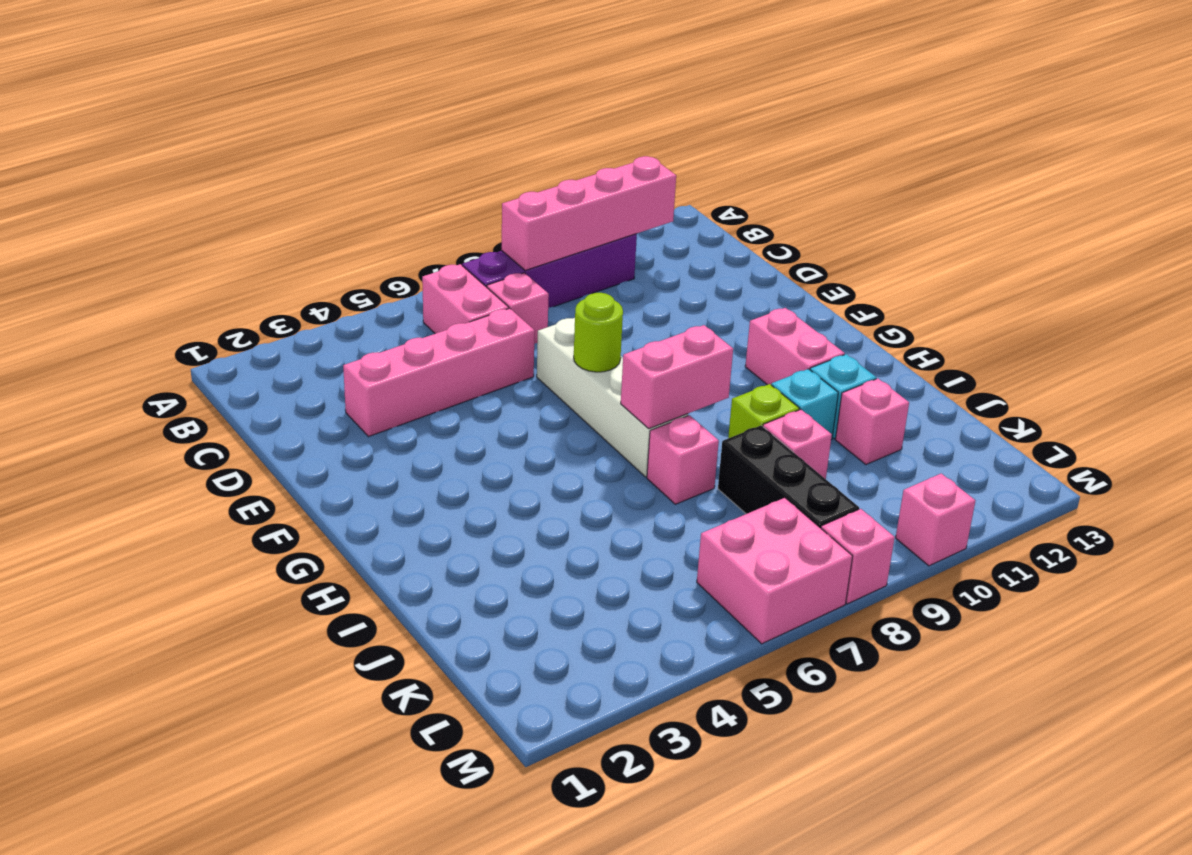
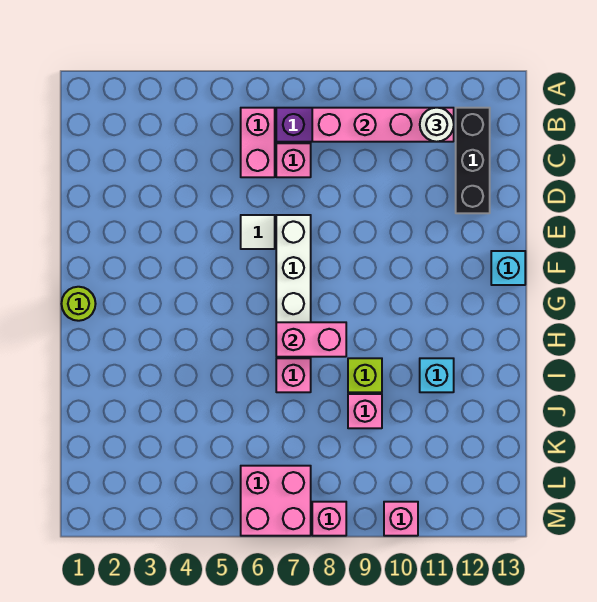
none -> white 1x1 round brick [420,108,454,142]
pink 1x4 brick [343,308,535,437] -> none
none -> white 1x1 tile [241,215,275,249]
lime 1x1 round brick [574,293,623,372] -> lime 1x1 round brick moved to [62,287,96,321]
pink 1x2 brick [745,308,845,385] -> none
cyan 1x1 brick [771,369,838,440] -> cyan 1x1 brick moved to [491,251,525,285]
black 1x3 brick [718,426,859,528] -> black 1x3 brick moved to [456,108,490,213]
pink 1x1 brick [835,379,909,464] -> none

